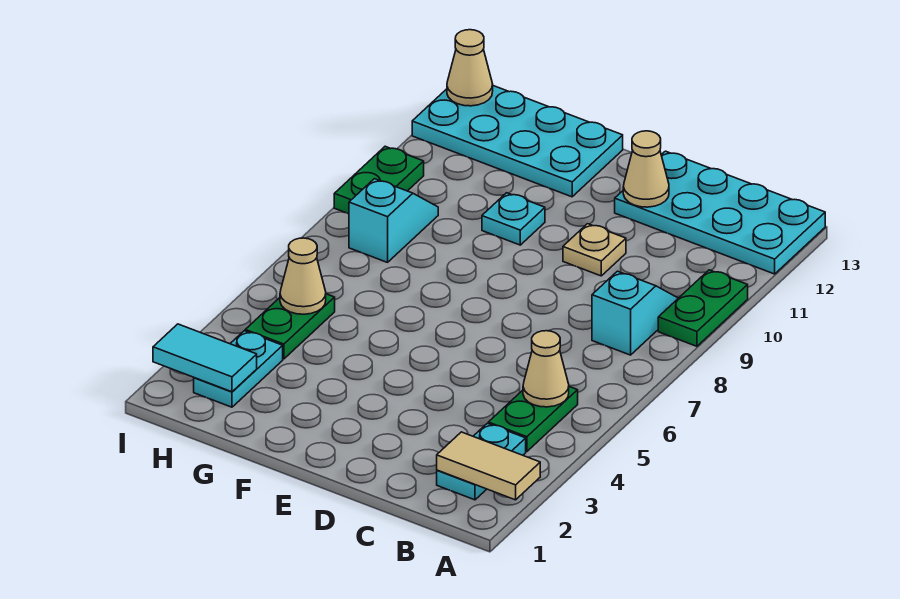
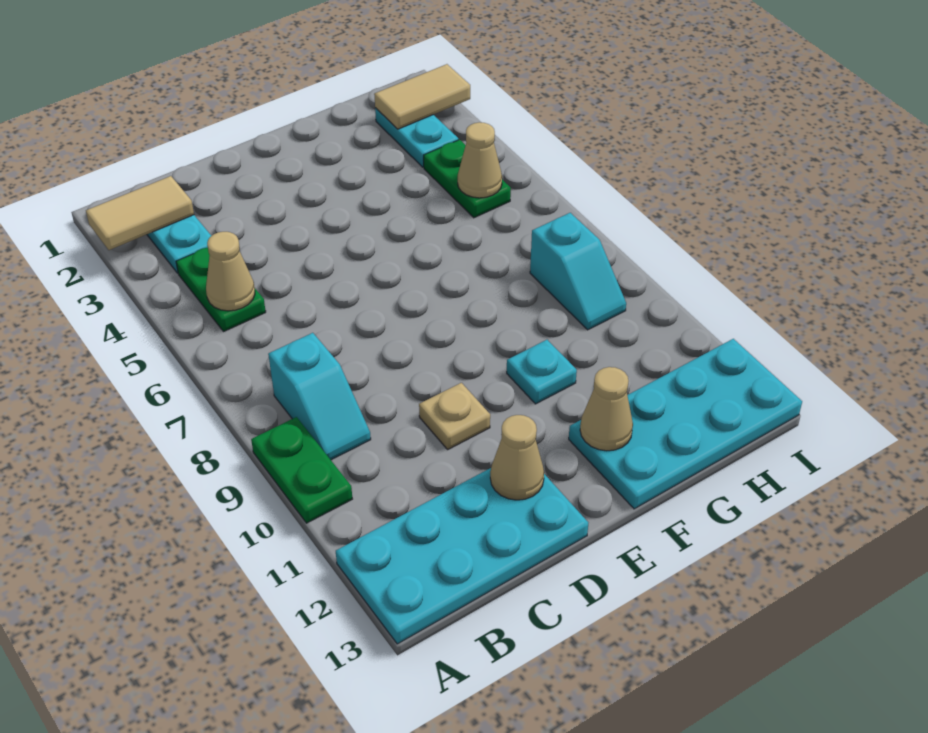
cyan 1x2 tile [153,324,257,392] -> tan 1x2 tile [374,64,470,129]
green 1x2 plate [334,146,424,214] -> none
tan 1x1 cone [447,30,493,106] -> tan 1x1 cone moved to [580,367,633,451]

